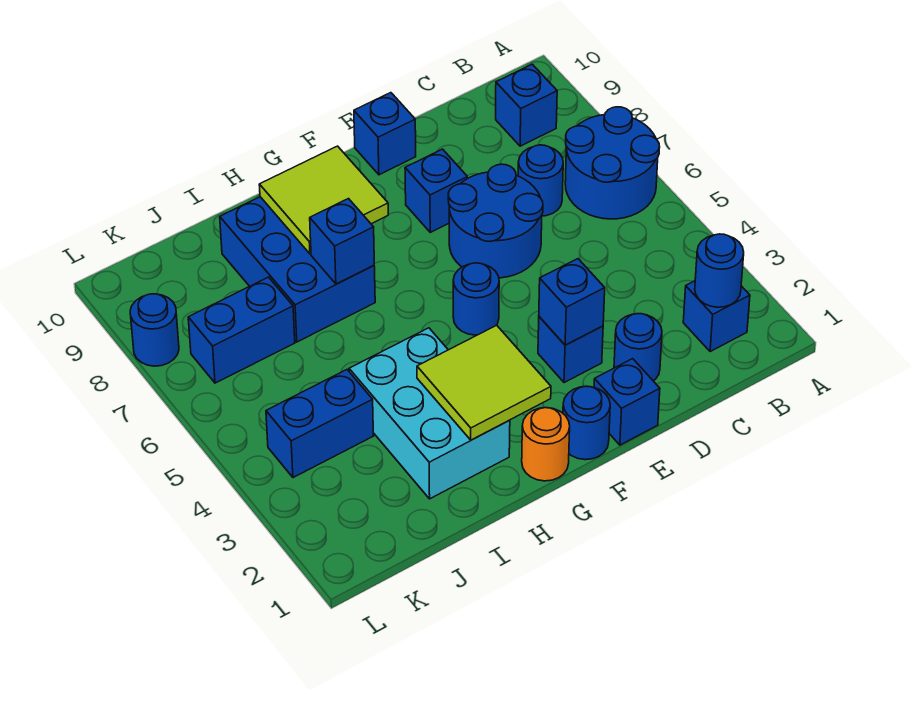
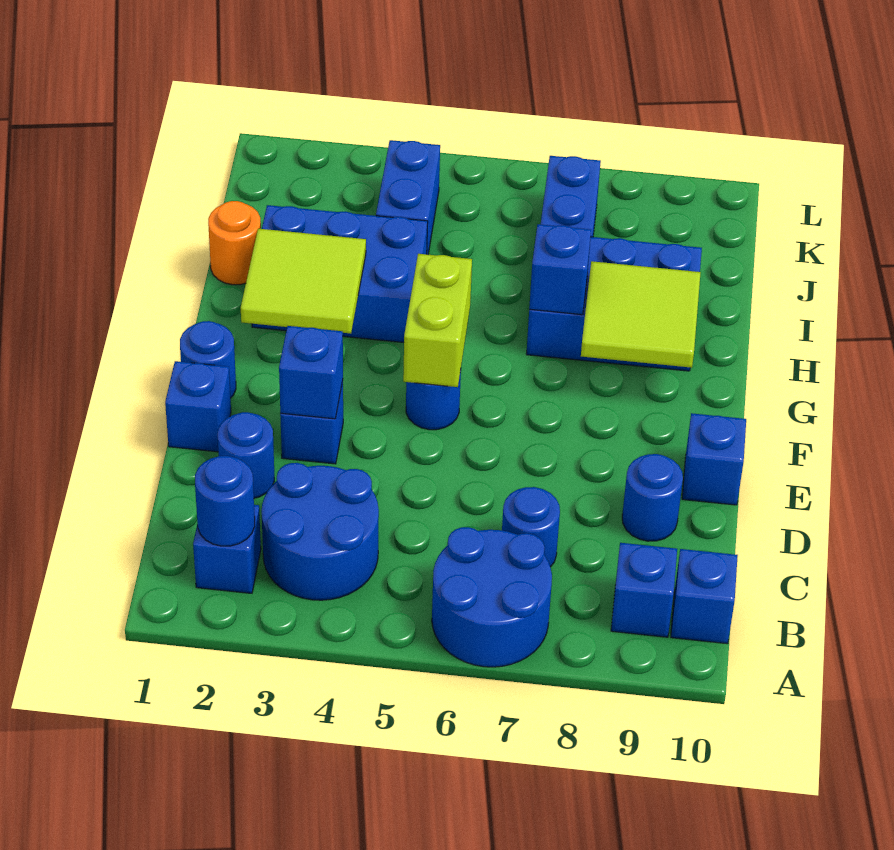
blue 2x2 round brick [448,164,543,278] -> blue 2x2 round brick moved to [261,463,379,600]
blue 1x1 brick [405,149,467,232] -> blue 1x1 brick moved to [671,549,738,644]
none -> lime 1x2 brick [403,254,472,387]
orange 1x1 round brick [522,408,570,481] -> orange 1x1 round brick moved to [208,201,261,285]
cyan 2x3 brick [349,328,510,499] -> blue 2x3 brick [252,205,428,342]
blue 1x1 round brick [130,294,179,366] -> blue 1x1 round brick moved to [622,454,683,541]

